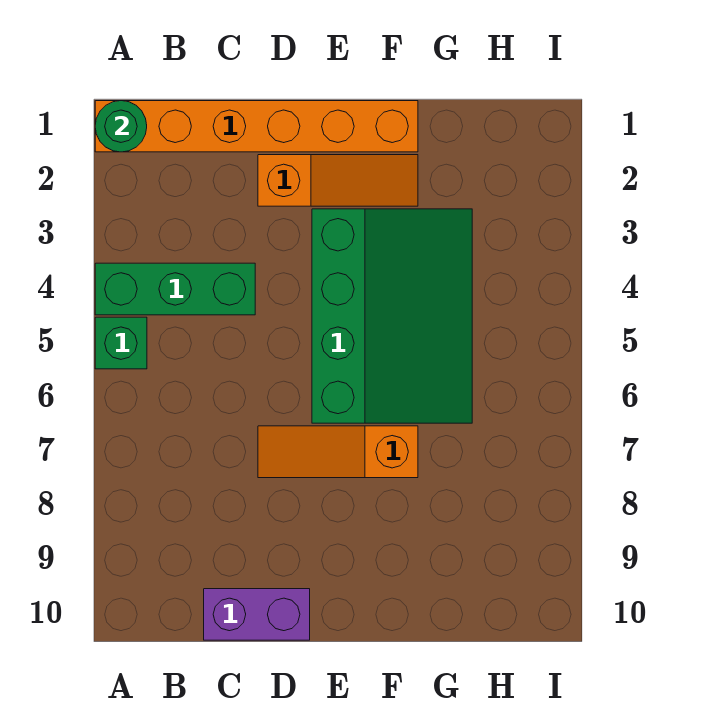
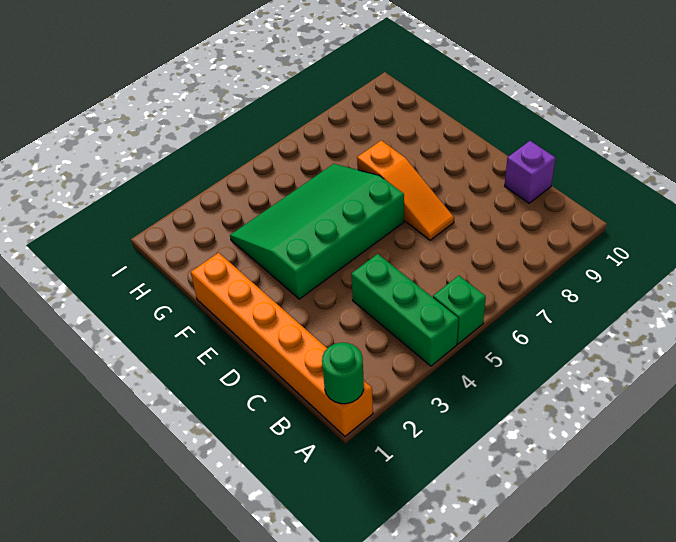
purple 1x2 brick [204,589,310,640] -> purple 1x1 brick [505,141,555,203]
orange 1x3 slope [258,155,418,206] -> none

